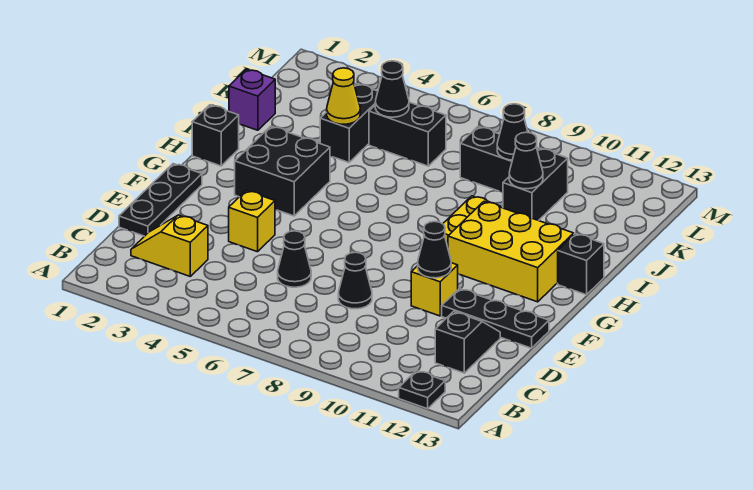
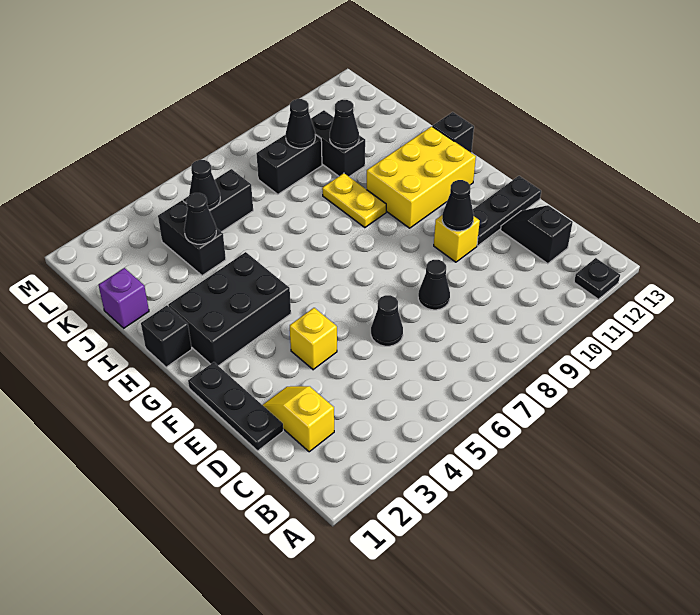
yellow 1x2 slope [131,215,208,276] -> yellow 1x2 slope turned to [263,386,334,452]
black 2x2 brick [235,126,330,216] -> black 2x3 brick [168,252,291,366]
yellow 1x1 cone [327,68,360,124] -> black 1x1 cone [184,193,216,244]

